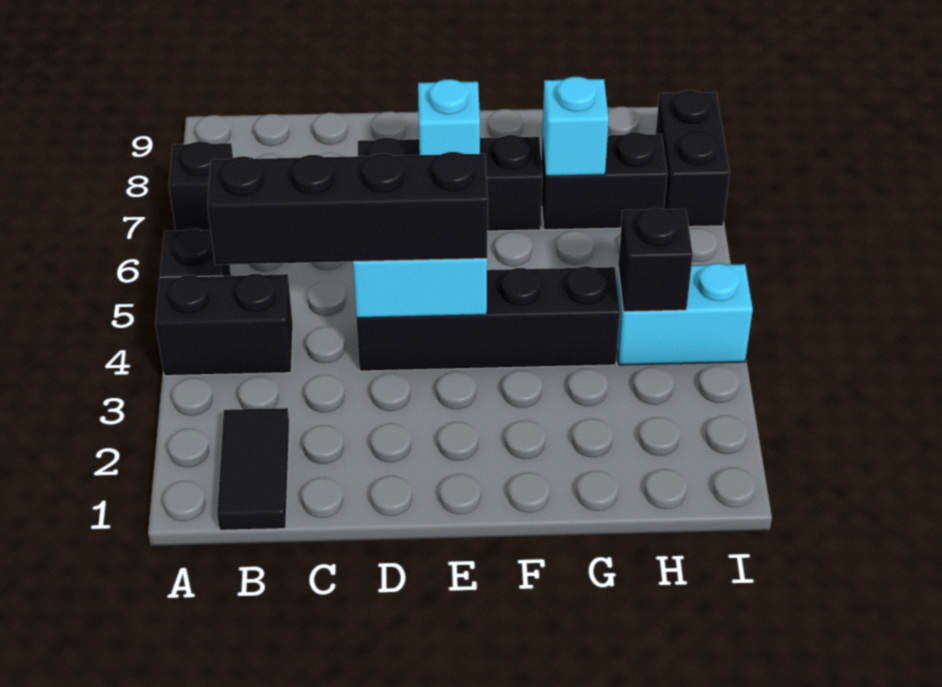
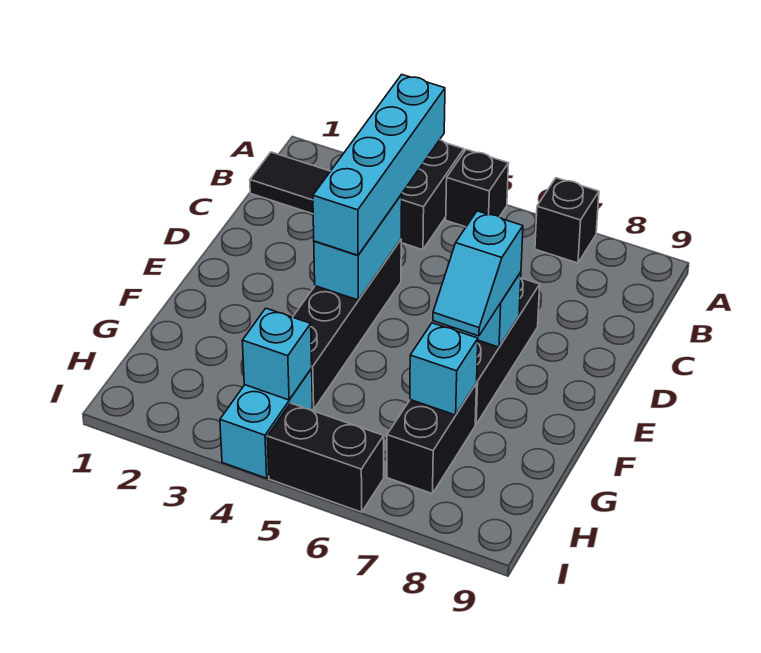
black 1x4 brick [207,152,488,265] -> cyan 1x4 brick [313,75,445,255]
none -> cyan 1x2 slope [433,211,523,336]
black 1x1 brick [618,208,693,312] -> cyan 1x1 brick [242,308,312,400]
black 1x2 brick [656,90,730,227] -> black 1x2 brick moved to [267,403,384,512]

